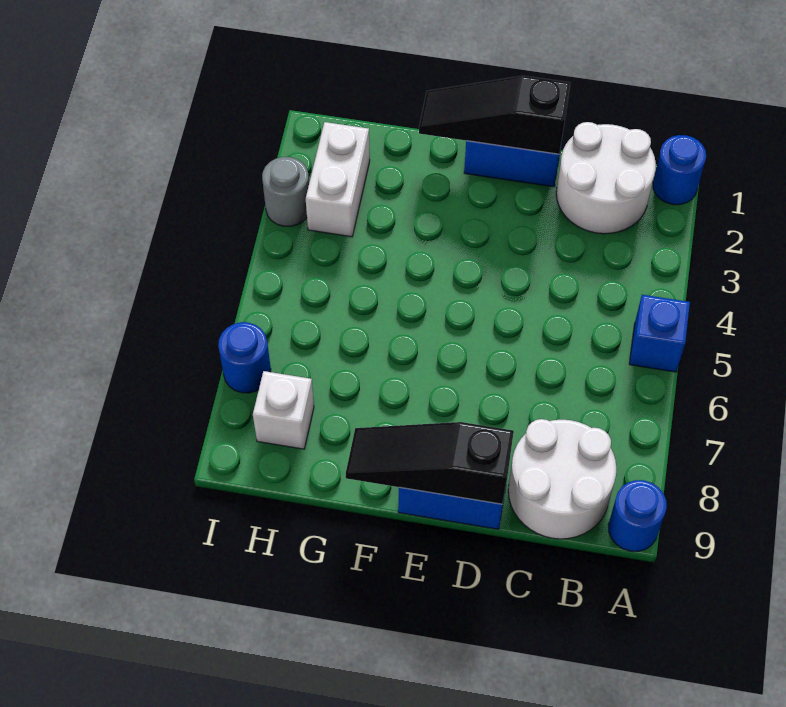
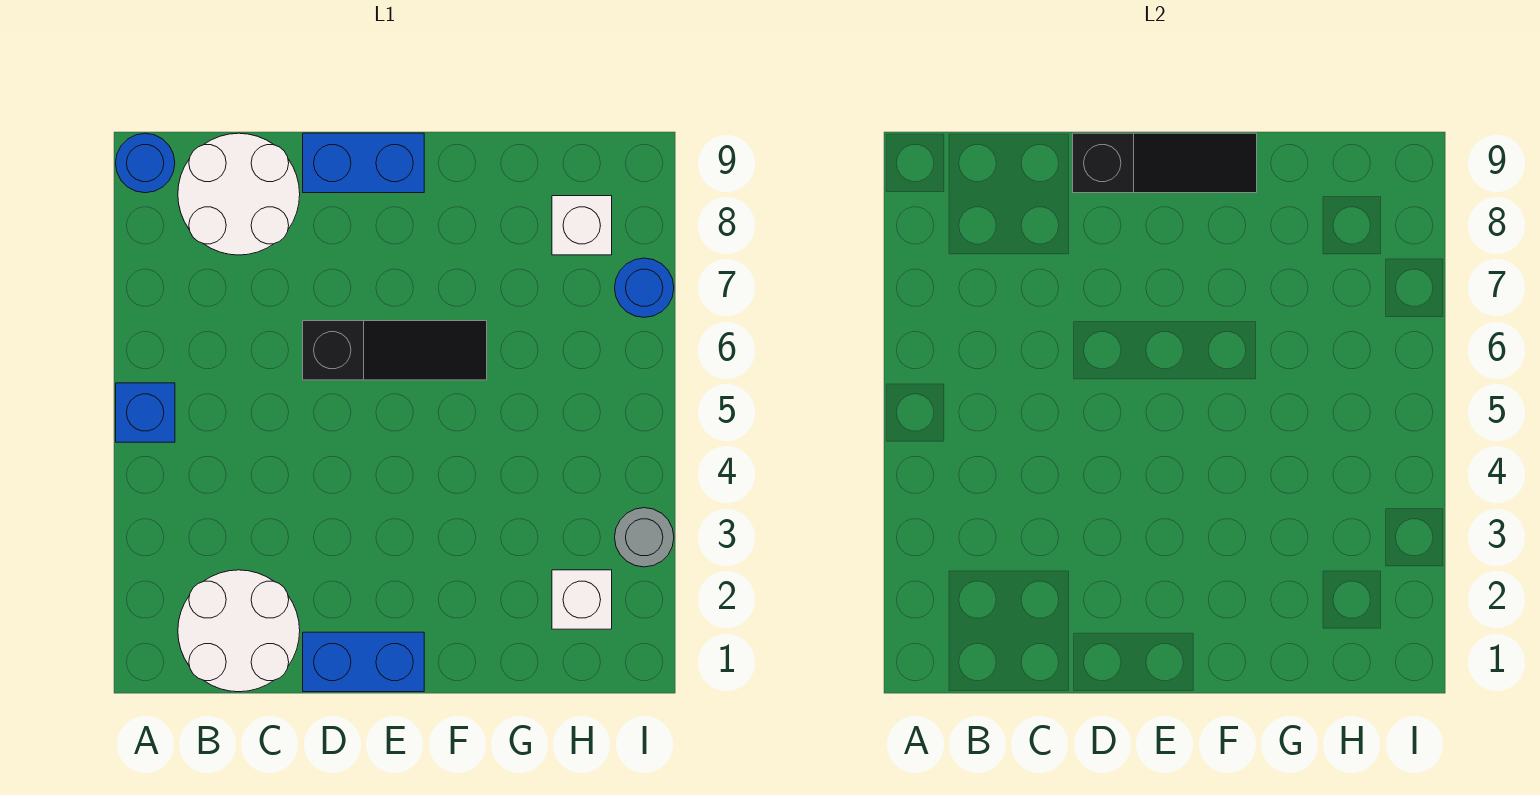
blue 1x1 round brick [653,135,706,205] -> none
black 1x3 slope [419,76,570,154] -> black 1x3 slope moved to [303,321,487,380]
white 1x2 brick [306,122,370,237] -> white 1x1 brick [552,570,612,629]

